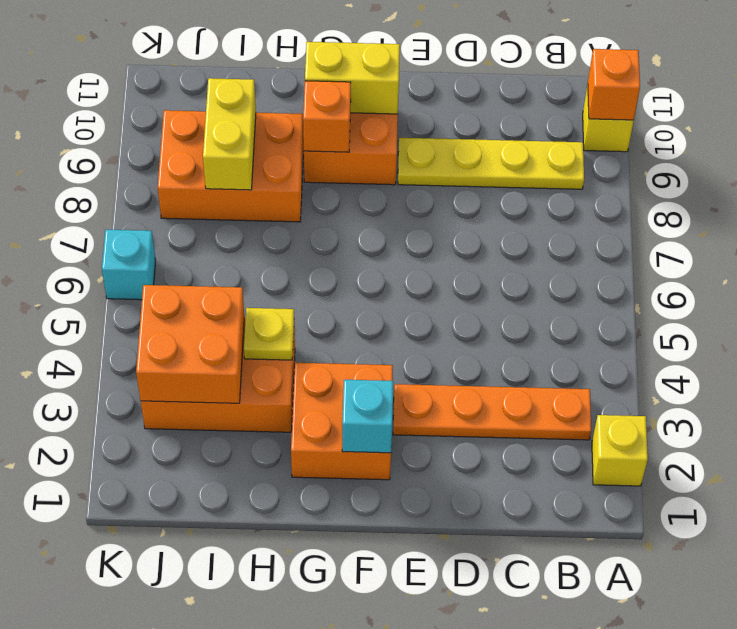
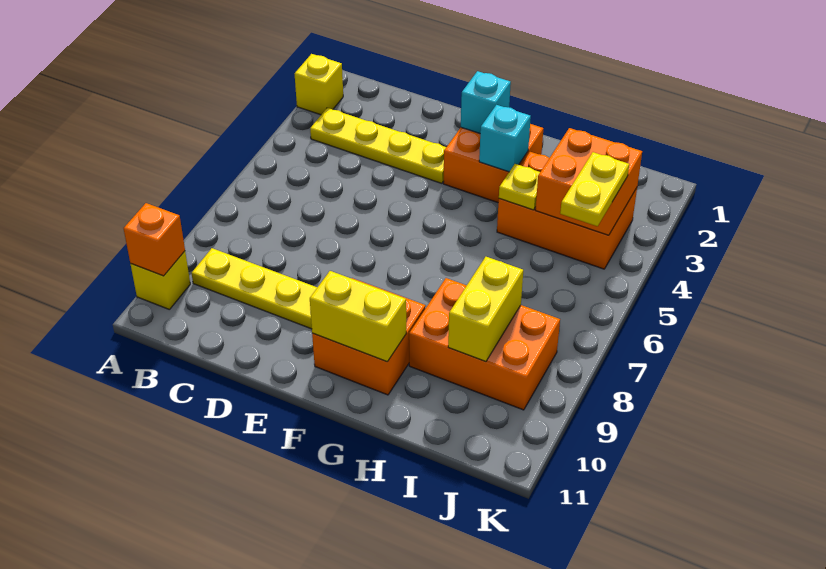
orange 1x4 plate [393,384,591,440] -> yellow 1x4 plate [310,108,446,183]
orange 1x1 brick [303,81,351,152] -> none
none -> yellow 1x2 plate [560,152,629,226]
cyan 1x1 brick [102,230,156,300] -> cyan 1x1 brick moved to [479,105,531,172]

